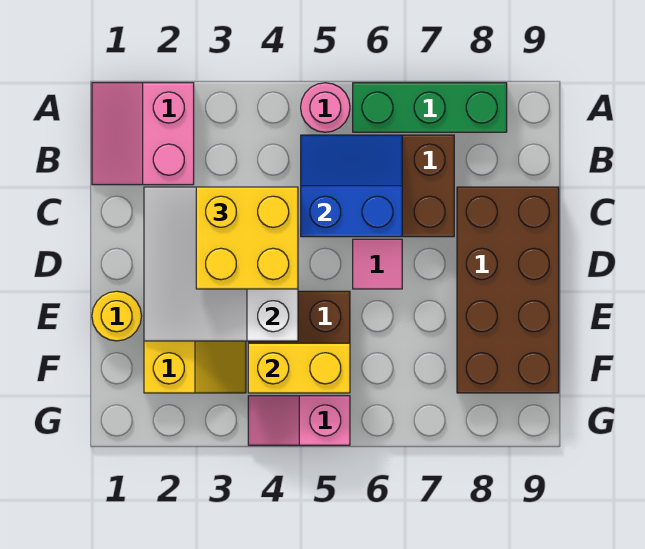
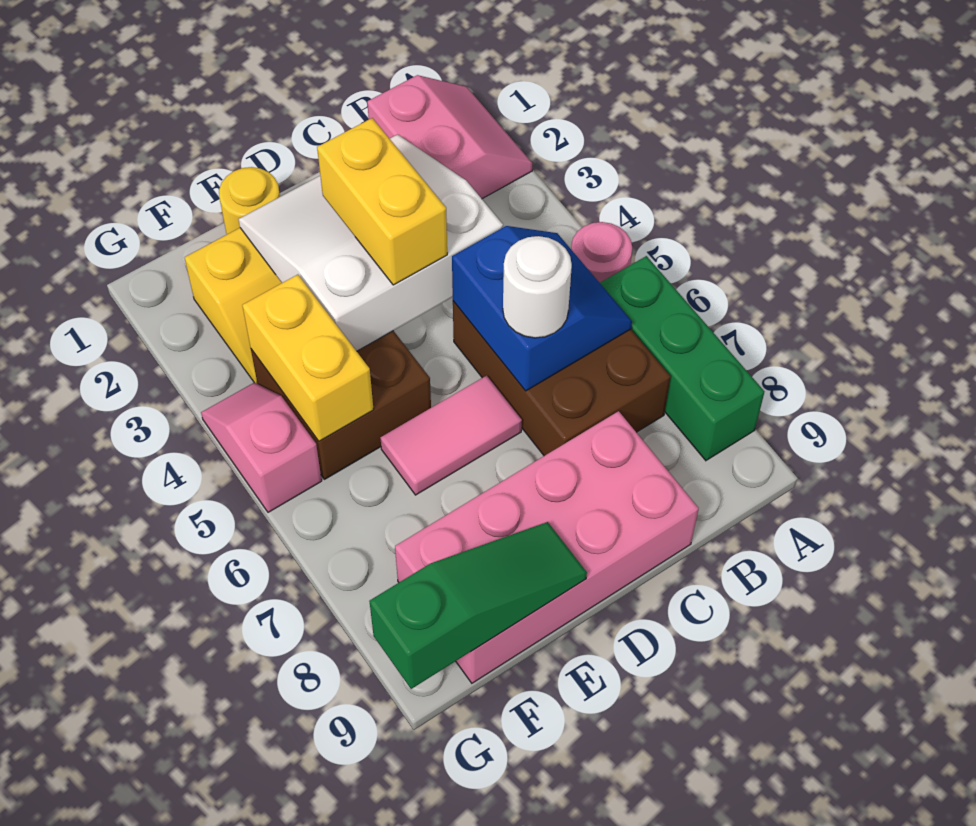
pink 2x2 slope [92,83,194,185] -> pink 2x2 slope turned to [367,75,533,199]
yellow 2x2 brick [196,187,298,289] -> yellow 1x2 brick [317,118,447,285]
none -> white 1x1 round brick [503,236,572,338]
brown 2x4 brick [457,187,559,393] -> pink 2x4 brick [395,411,699,683]
pink 1x1 tile [353,239,402,289] -> pink 1x2 tile [381,375,522,495]
none -> green 1x3 slope [369,522,587,689]

